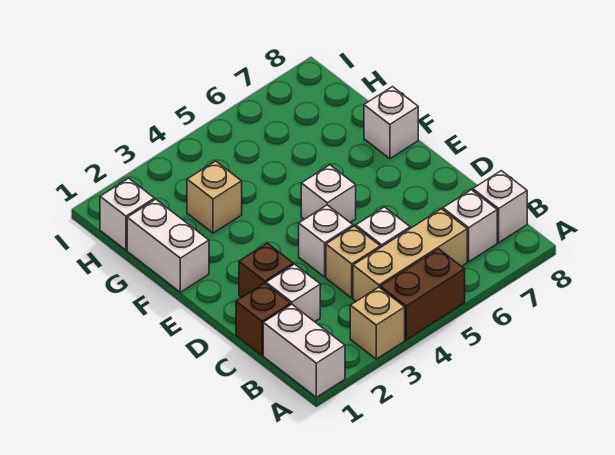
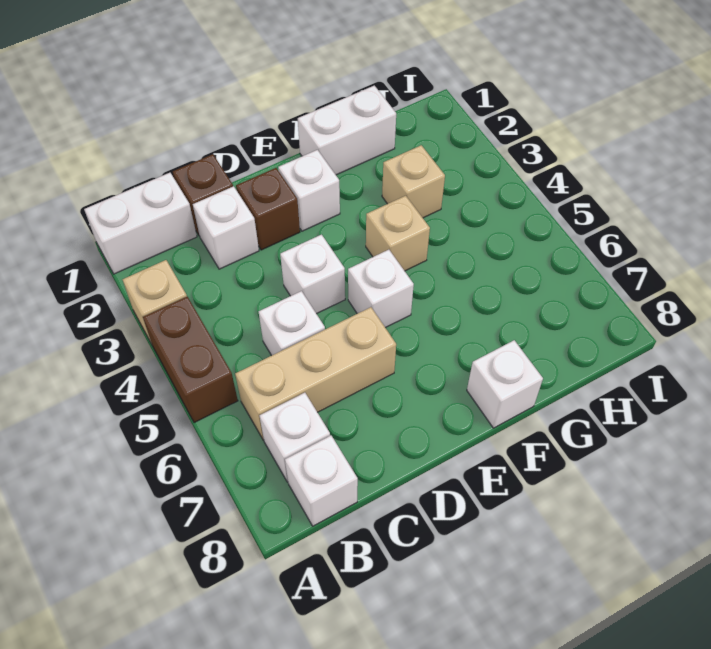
tan 1x3 brick [353,209,467,301] -> tan 1x3 brick turned to [235,307,396,440]
tan 1x1 brick [326,226,380,298] -> tan 1x1 brick moved to [366,196,430,271]
white 1x1 brick [100,178,154,250] -> white 1x1 brick moved to [278,150,340,231]

